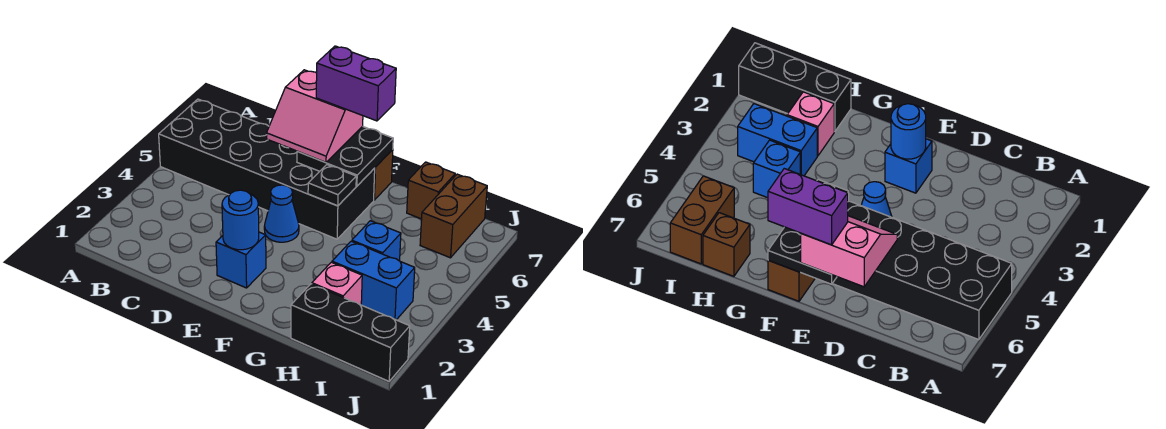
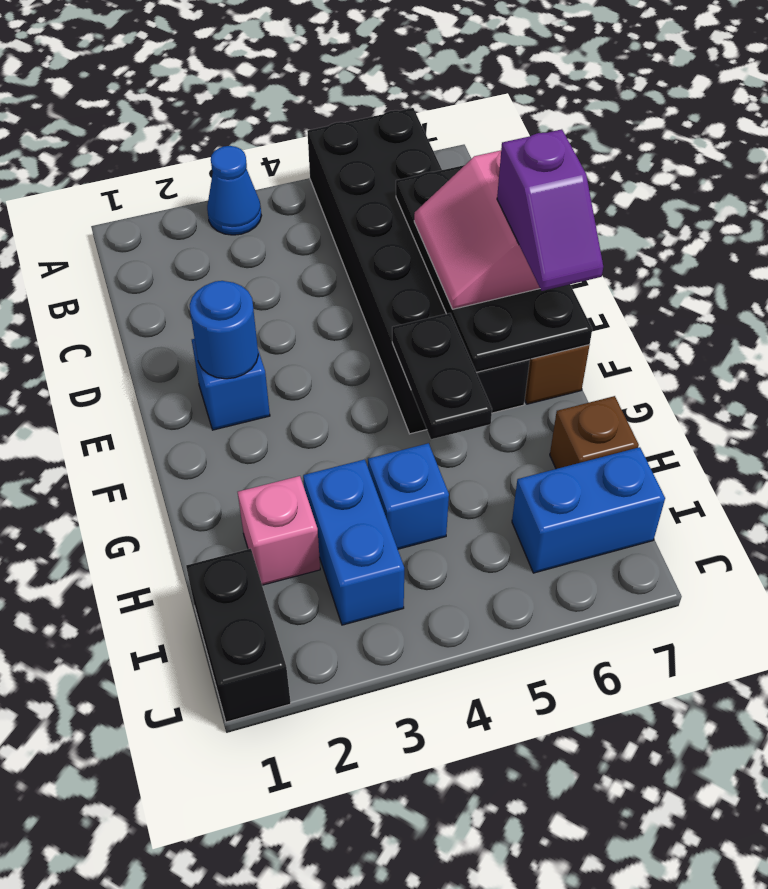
blue 1x1 cone [264,185,299,242] -> blue 1x1 cone moved to [207,146,262,235]
black 2x2 plate [297,126,393,186] -> black 2x4 plate [396,165,592,372]
purple 1x2 brick [316,46,396,121] -> purple 1x2 slope [497,129,603,291]
black 1x1 plate [308,165,356,206] -> black 1x2 plate [392,313,492,439]
black 1x3 brick [291,284,410,381] -> black 1x2 brick [186,549,291,722]
brown 1x2 brick [420,174,487,258] -> blue 1x2 brick [512,447,665,573]

